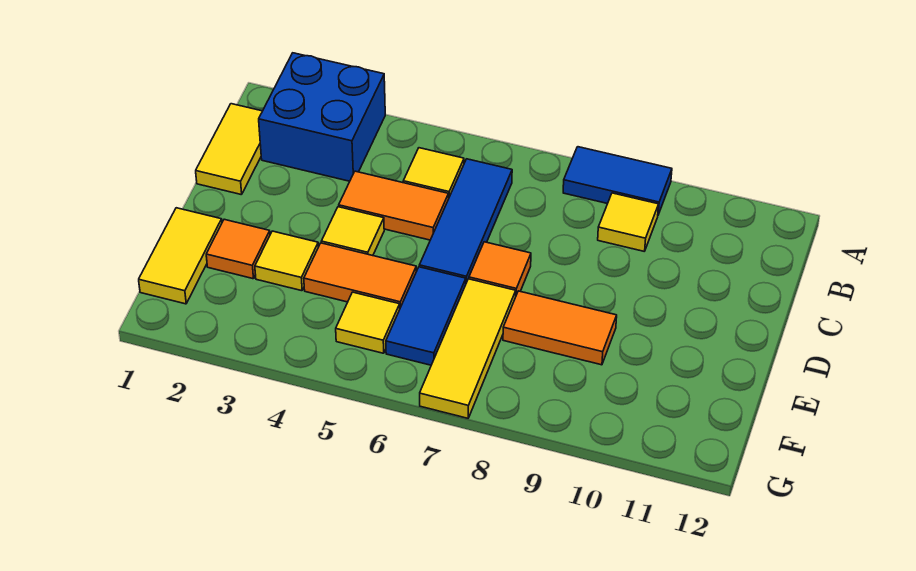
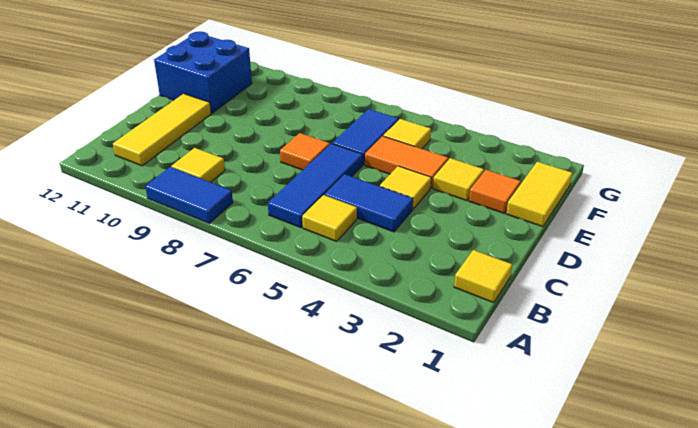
blue 2x2 brick [259,53,385,181] -> blue 2x2 brick moved to [154,32,252,113]
yellow 1x2 tile [196,104,262,195] -> yellow 1x1 tile [454,250,512,303]
orange 1x2 tile [339,171,449,240] -> blue 1x2 tile [325,174,413,232]
yellow 1x3 tile [420,279,516,418] -> yellow 1x3 tile moved to [113,94,211,166]
orange 1x2 tile [503,291,617,365] -> none

